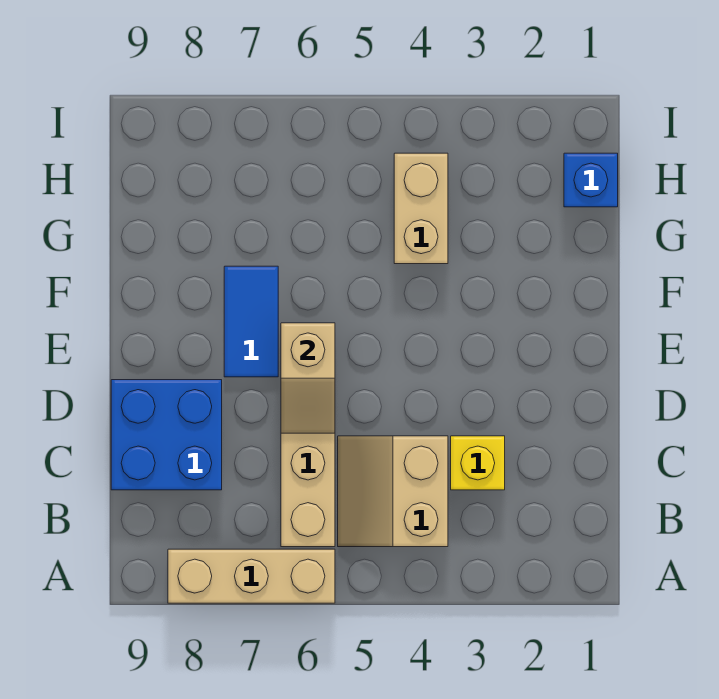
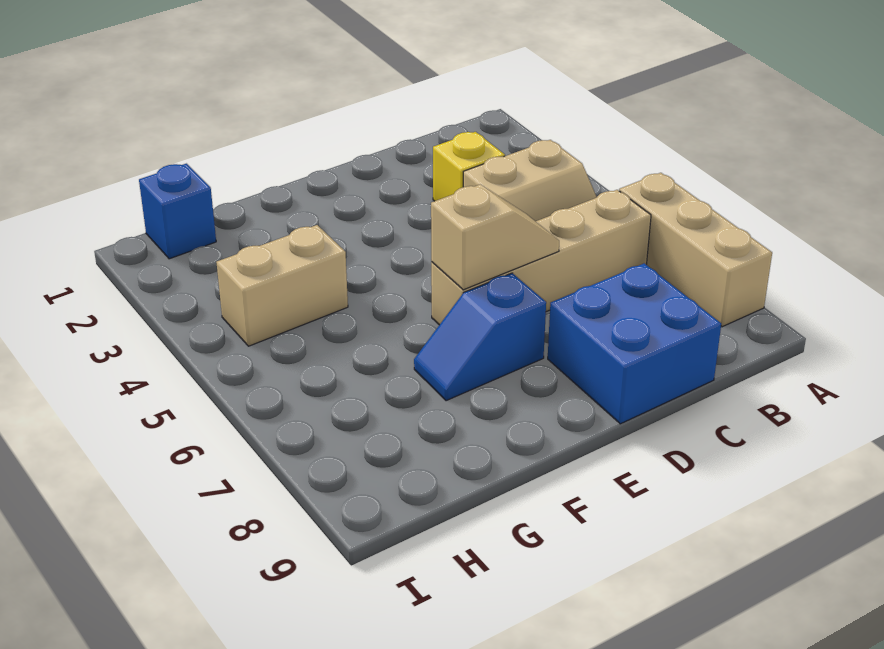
blue 1x2 tile [224,266,278,377] -> blue 1x2 slope [414,273,546,401]

